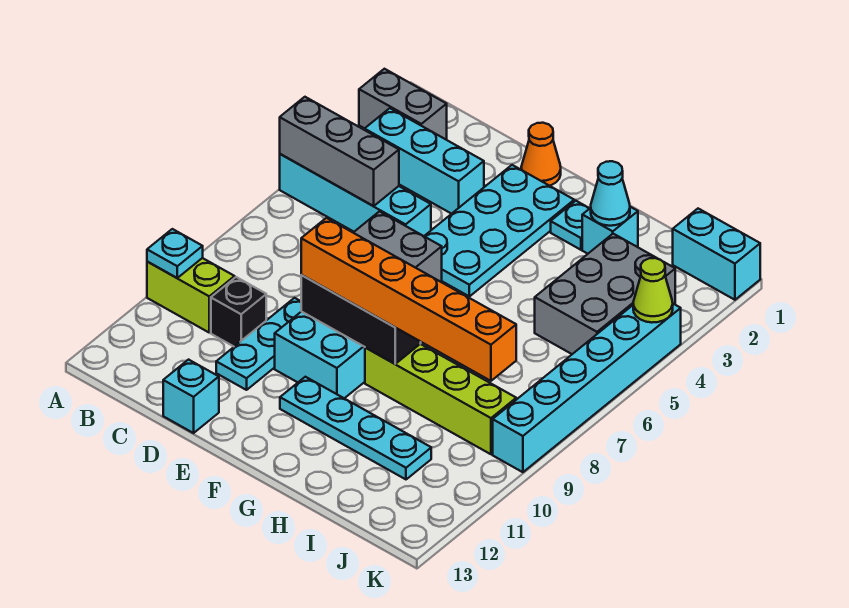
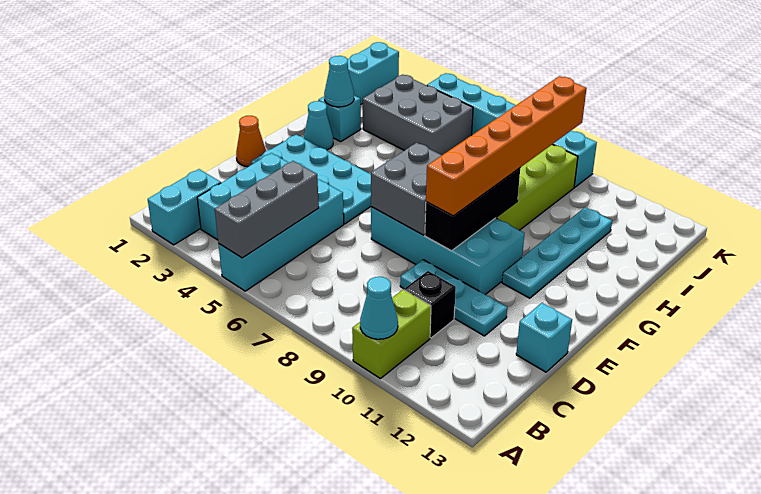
grey 1x2 brick [359,69,447,140] -> cyan 1x2 brick [148,169,221,245]
cyan 1x1 plate [147,229,203,278] -> cyan 1x1 cone [360,277,398,339]
cyan 1x1 plate [551,201,590,250] -> cyan 1x1 cone [304,101,333,150]
lime 1x1 cone [633,258,673,323] -> none

